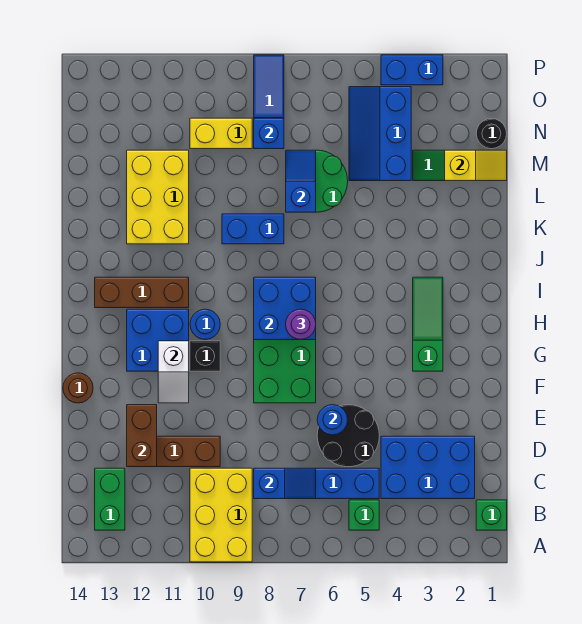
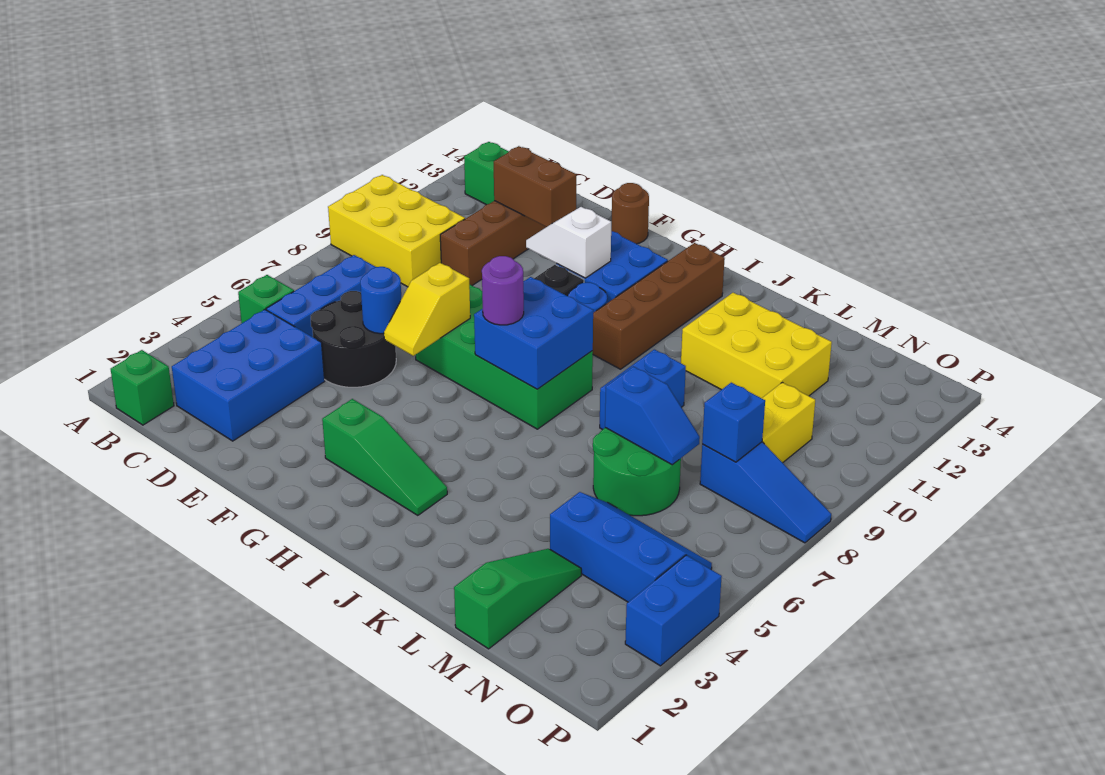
blue 1x2 slope [254,468,316,499] -> none
brown 1x3 brick [95,277,189,308] -> brown 1x4 brick [592,243,725,369]
yellow 1x2 slope [445,150,507,181] -> yellow 1x2 slope moved to [384,263,470,356]
black 1x1 round brick [476,119,507,149] -> none

